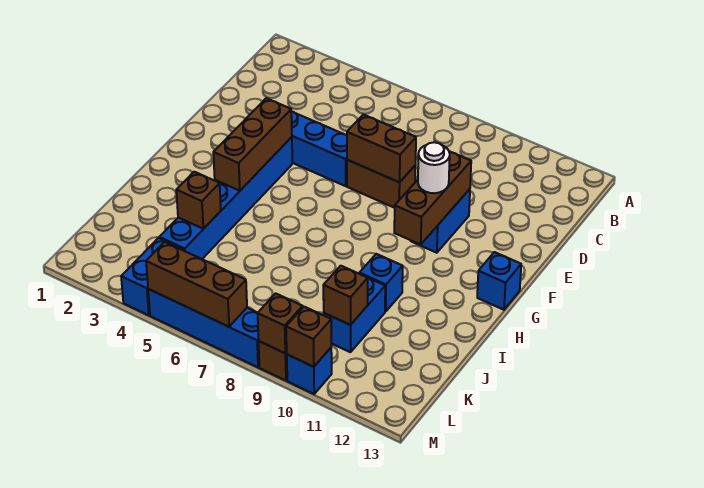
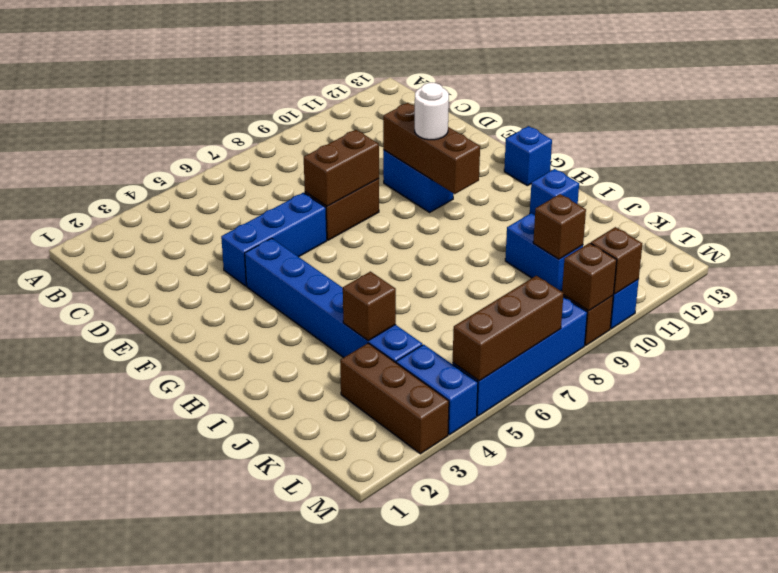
brown 1x3 brick [213,98,292,191] -> brown 1x3 brick moved to [340,343,449,454]
blue 1x1 brick [359,254,403,312] -> blue 1x1 brick moved to [530,169,579,215]

